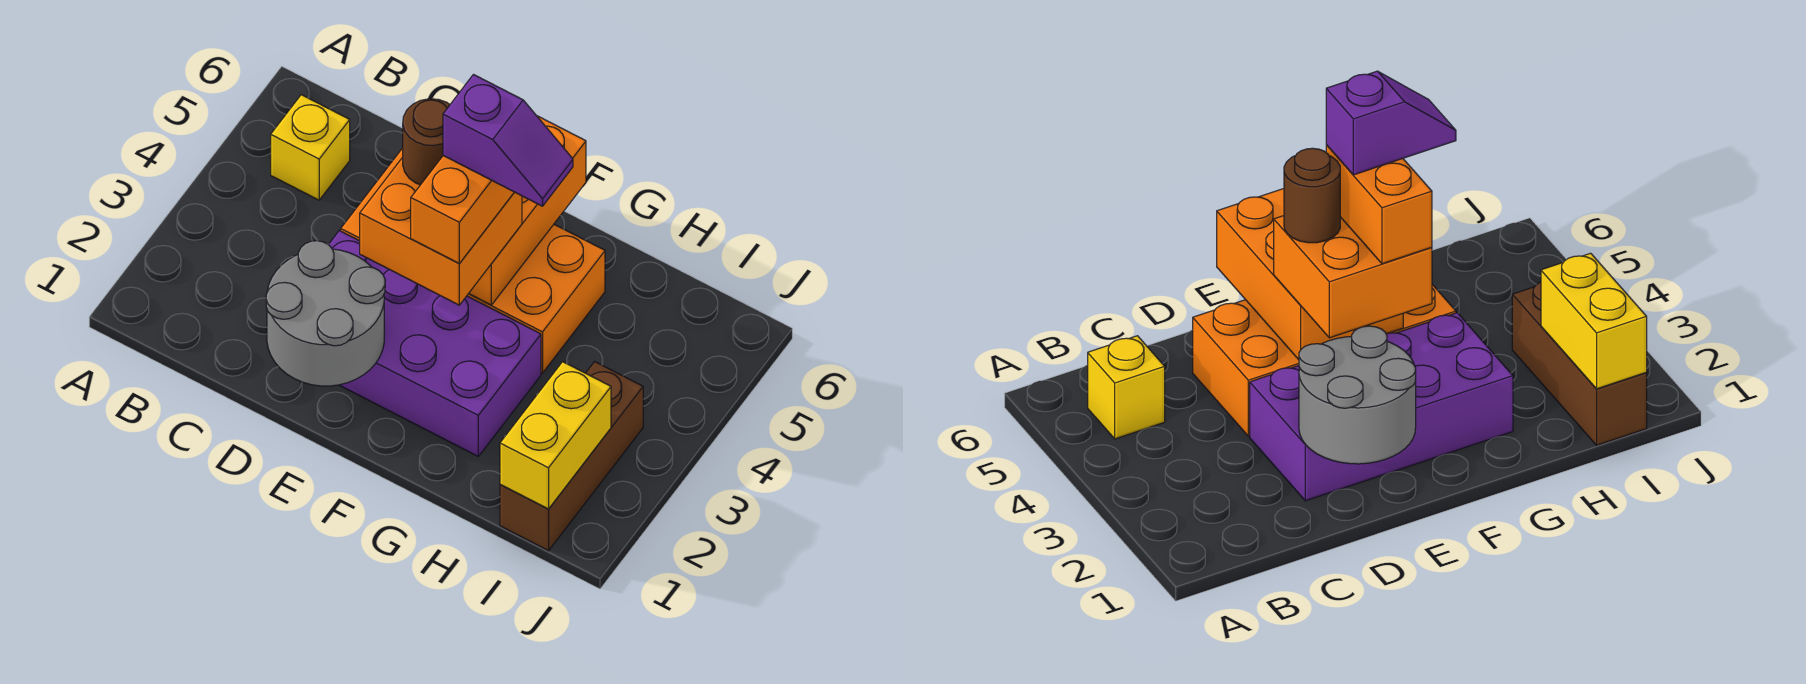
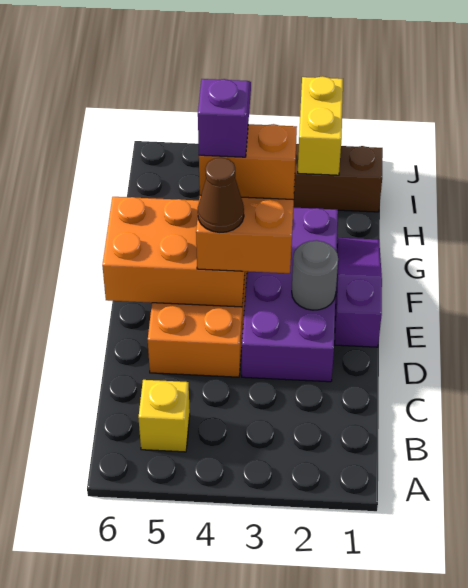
grey 2x2 round brick [266,241,385,386] -> grey 1x1 round brick [292,240,338,310]
none -> purple 1x3 slope [335,238,382,347]
brown 1x1 round brick [403,99,450,185] -> brown 1x1 cone [198,157,244,232]
yellow 1x2 brick [500,362,611,509] -> yellow 1x2 brick turned to [298,76,343,175]

